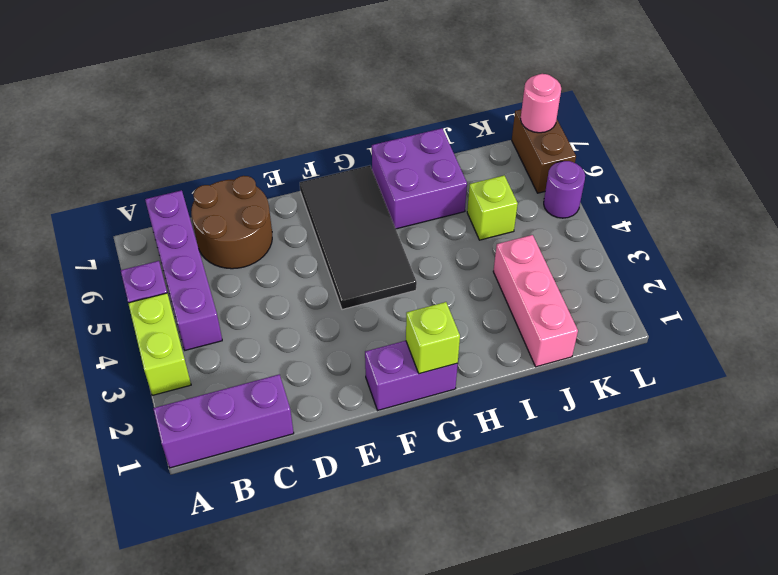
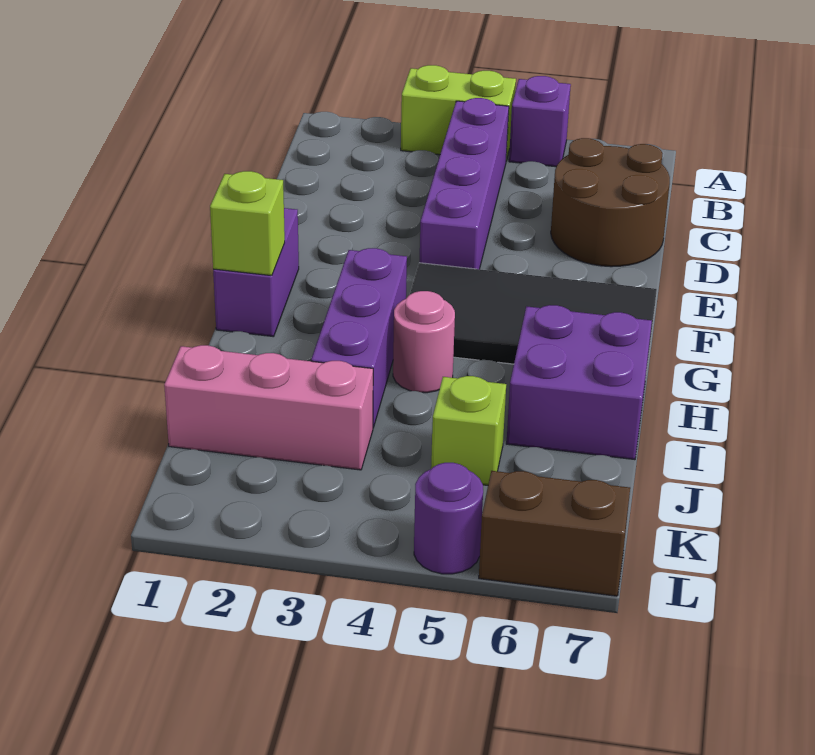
purple 1x3 brick [153,374,294,468] -> purple 1x3 brick moved to [311,248,407,428]
purple 1x4 brick [145,190,222,350] -> purple 1x4 brick turned to [419,98,509,269]
pink 1x1 round brick [521,74,561,133] -> pink 1x1 round brick moved to [393,291,455,393]

